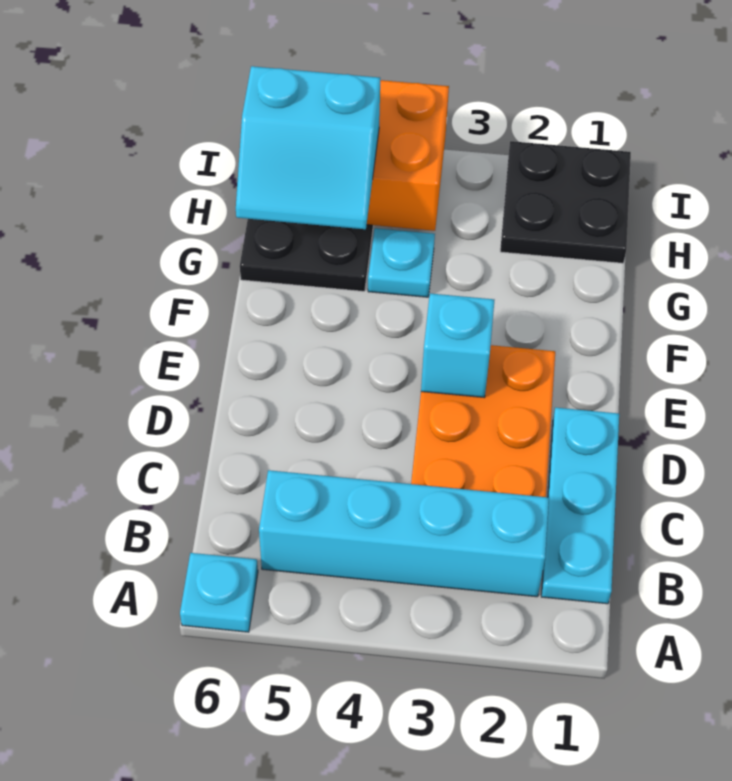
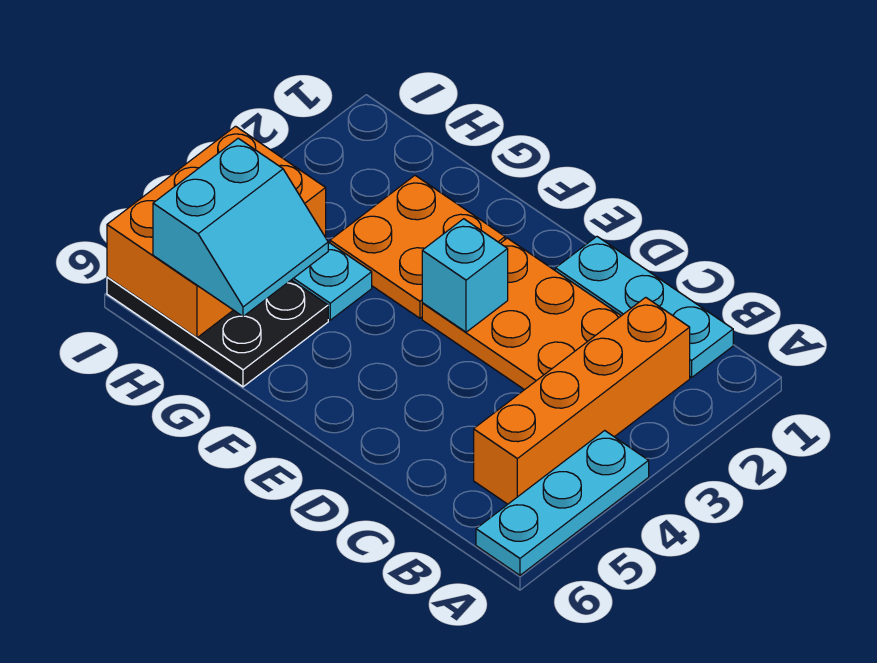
cyan 1x1 plate [180,553,258,632] -> cyan 1x3 plate [476,431,649,575]
cyan 1x4 brick [259,470,549,597] -> orange 1x4 brick [474,297,690,504]
none -> orange 2x2 plate [330,176,505,318]
black 2x2 plate [500,141,631,263] -> none

